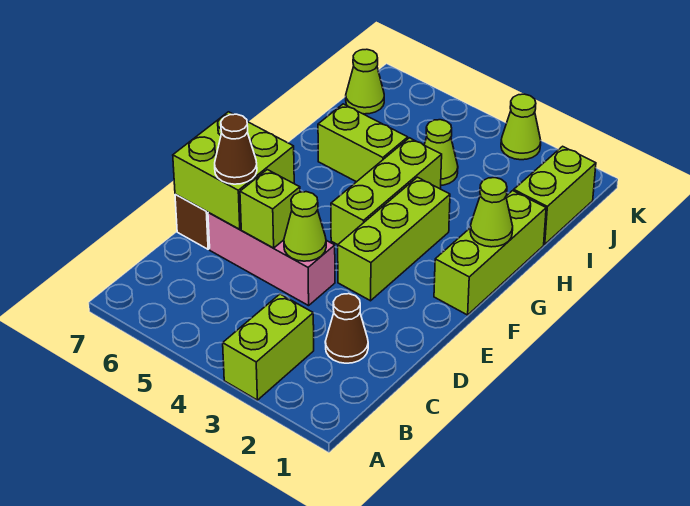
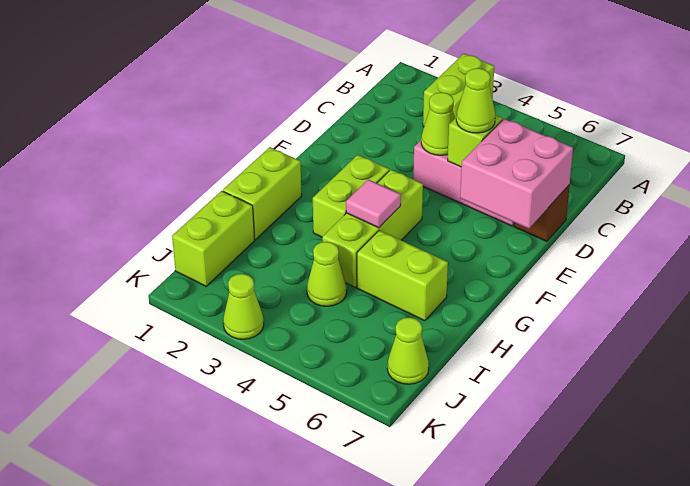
brown 1x1 cone [325,294,368,363] -> none
lime 2x2 brick [173,112,294,229] -> pink 2x2 brick [460,119,573,229]
brown 1x1 cone [215,114,257,184] -> none
lime 1x3 brick [338,177,450,301] -> lime 1x2 brick [313,155,389,237]
lime 1x3 brick [434,191,546,315] -> lime 1x2 brick [223,147,302,240]
lime 1x1 cone [470,178,513,247] -> lime 1x1 cone moved to [456,68,495,133]
none -> pink 1x1 tile [346,180,401,228]

